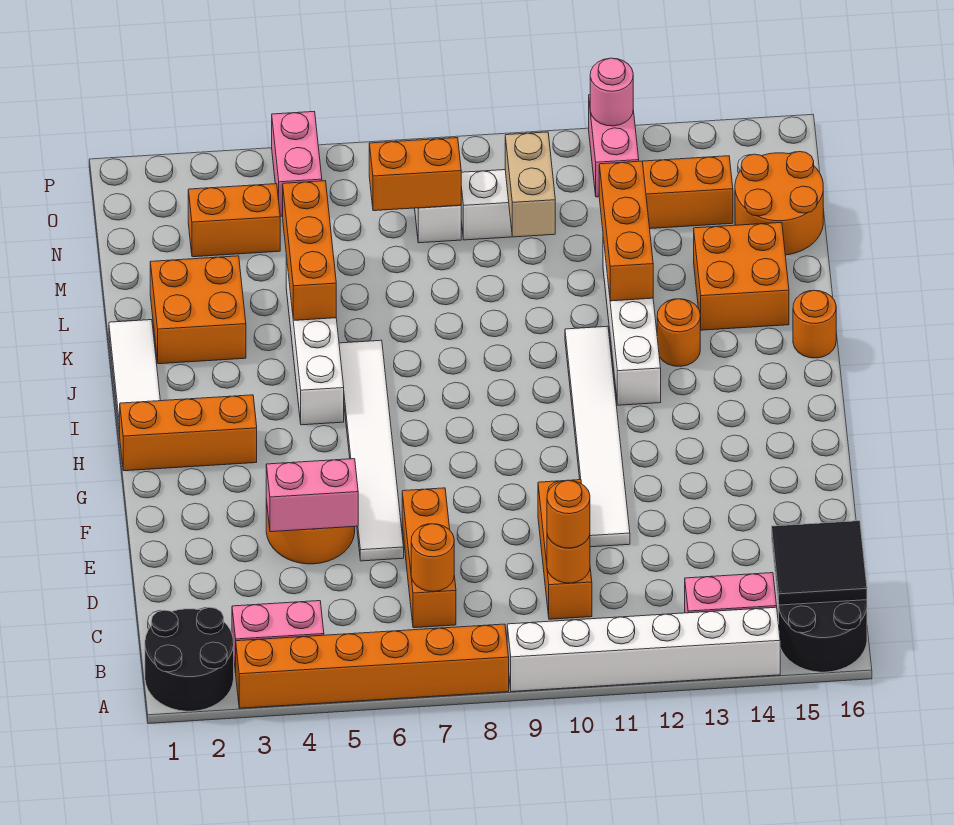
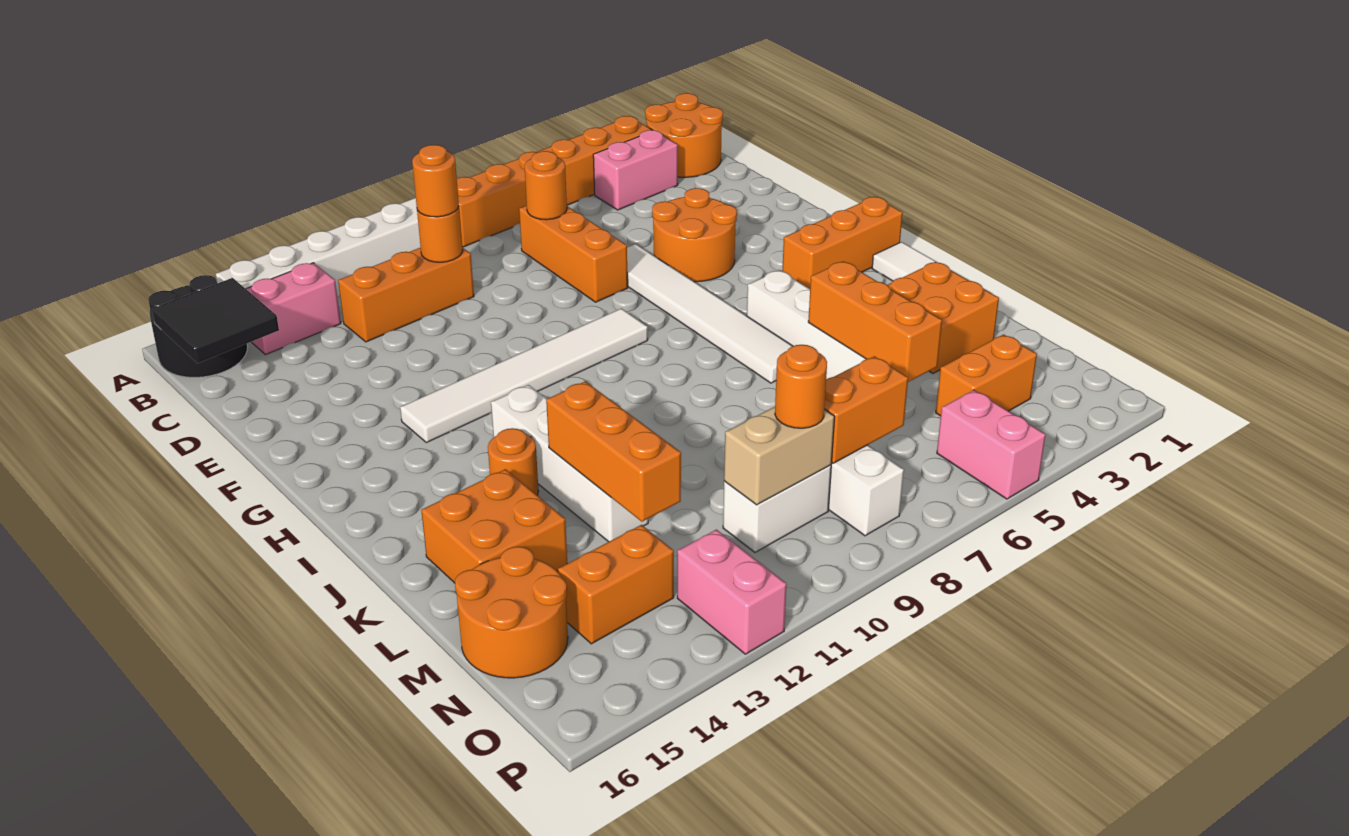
black 2x2 round brick [145,607,234,711] -> orange 2x2 round brick [645,93,723,177]
orange 1x3 brick [538,480,592,619] -> orange 1x3 brick turned to [338,247,474,342]
pink 1x2 brick [266,459,358,532] -> none
white 1x6 tile [565,326,630,547] -> white 1x6 tile turned to [400,309,648,443]
orange 1x1 round brick [793,290,836,358] -> orange 1x1 round brick moved to [775,345,827,428]
tan 1x2 brick [505,132,555,237] -> tan 1x2 brick turned to [724,407,835,505]
pink 1x1 round brick [590,58,633,126] -> none

